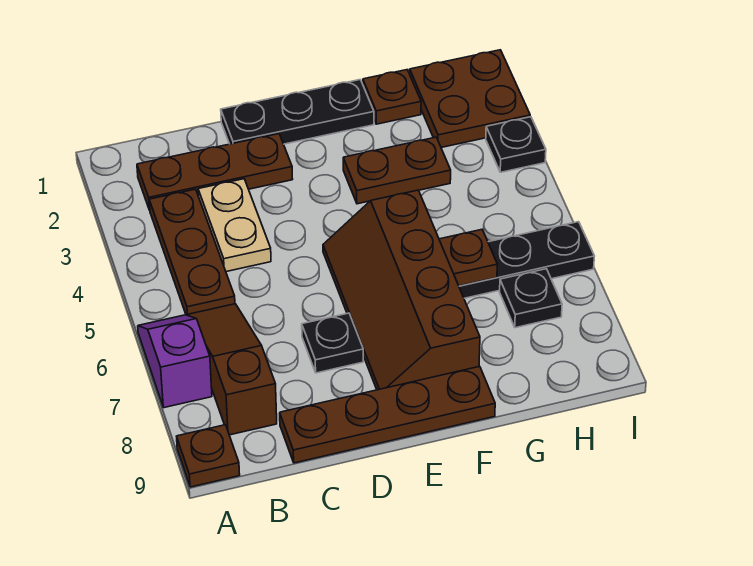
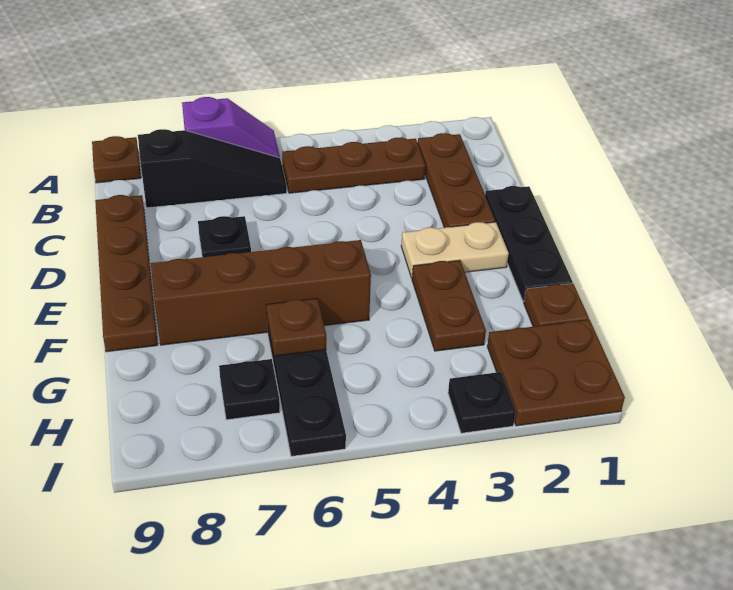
brown 1x3 slope [188,304,277,435] -> black 1x3 slope [138,129,287,208]
tan 1x2 plate [198,179,271,272] -> tan 1x2 plate moved to [401,222,509,278]

